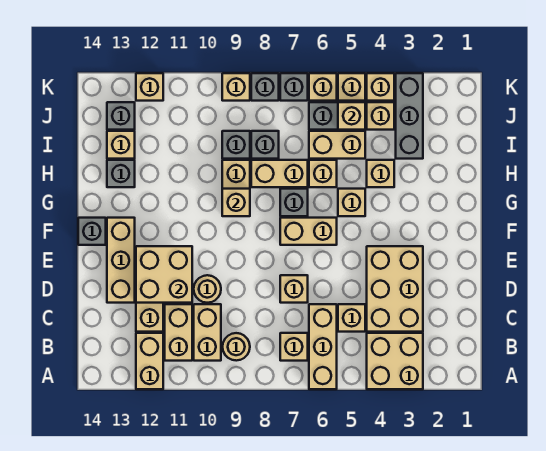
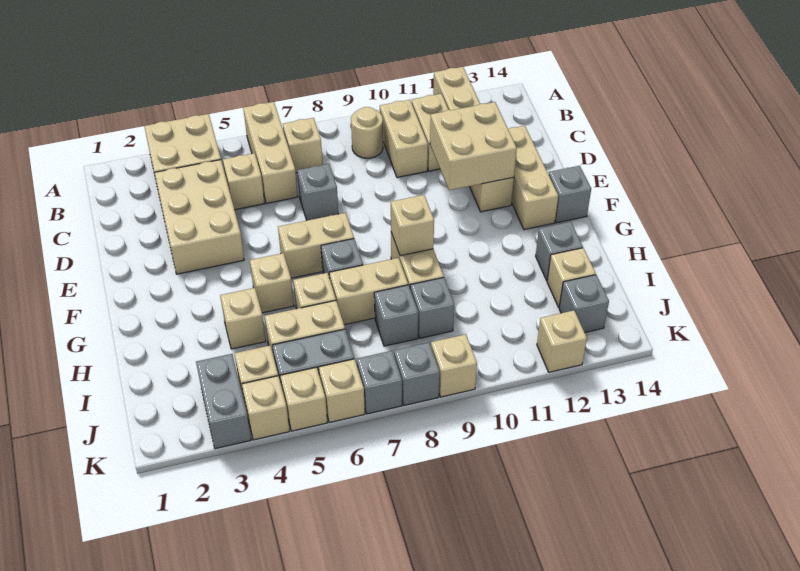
tan 1x1 brick [280,275,308,303] -> grey 1x1 brick [297,164,338,221]
tan 1x1 round brick [194,275,221,303] -> none
grey 1x3 brick [396,73,423,159] -> grey 1x2 brick [196,354,251,449]
tan 1x1 brick [338,102,365,130] -> none

